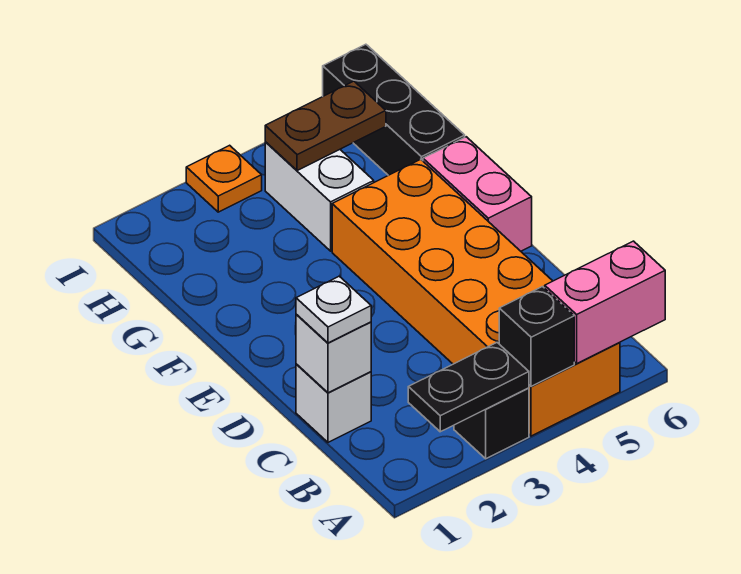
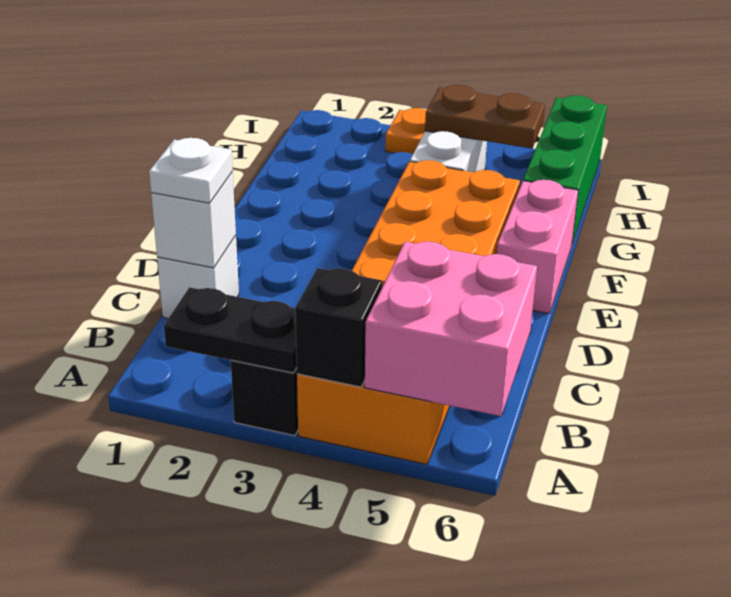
pink 1x2 brick [545,241,665,363] -> pink 2x2 brick [365,242,537,416]
black 1x3 brick [323,44,465,175] -> green 1x3 brick [523,95,607,244]

